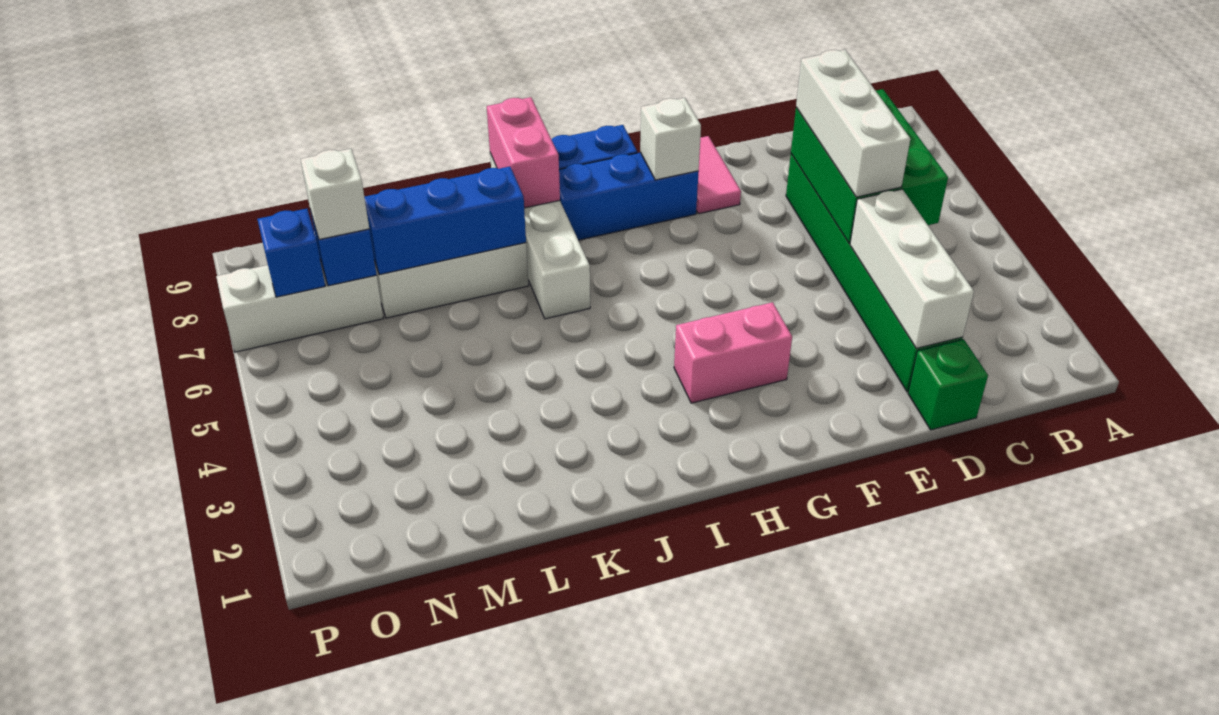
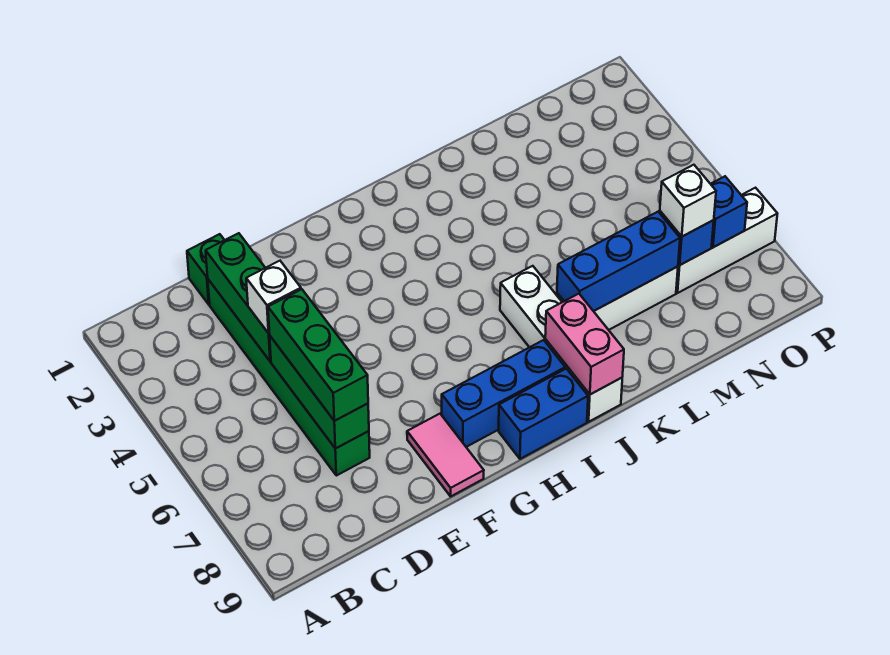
green 2x3 brick [791,89,948,243] -> green 1x3 brick [270,336,369,449]
white 1x3 brick [850,189,974,348] -> green 1x3 brick [206,233,271,361]
white 1x3 brick [796,50,910,197] -> green 1x3 brick [268,289,368,421]
pink 1x2 brick [674,302,792,403] -> none
white 1x1 brick [640,98,701,180] -> white 1x1 brick moved to [246,261,301,333]

